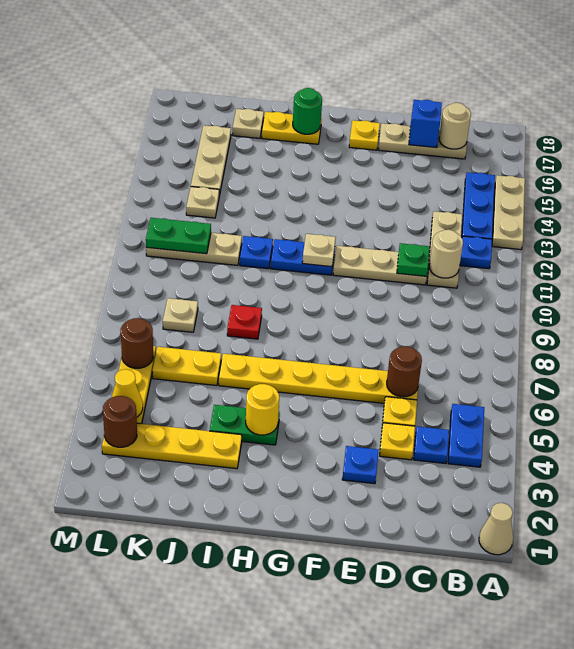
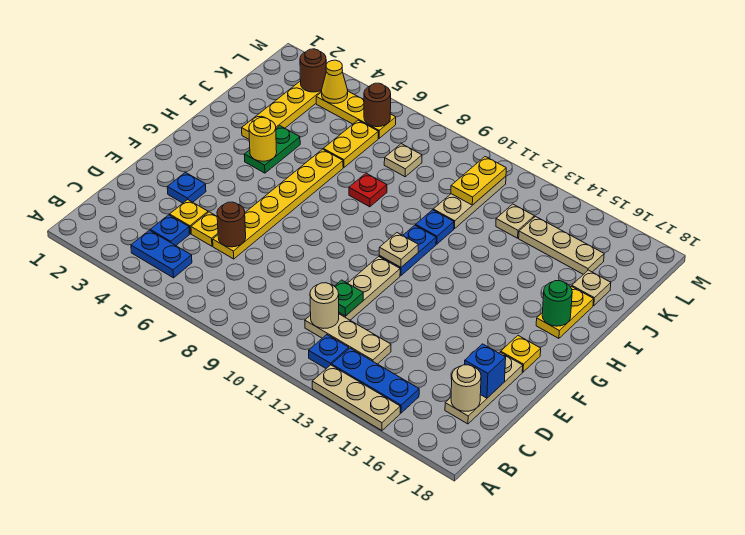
tan 1x1 cone [479,503,514,555] -> none
green 1x2 plate [146,218,211,254] -> yellow 1x2 plate [451,157,506,205]

